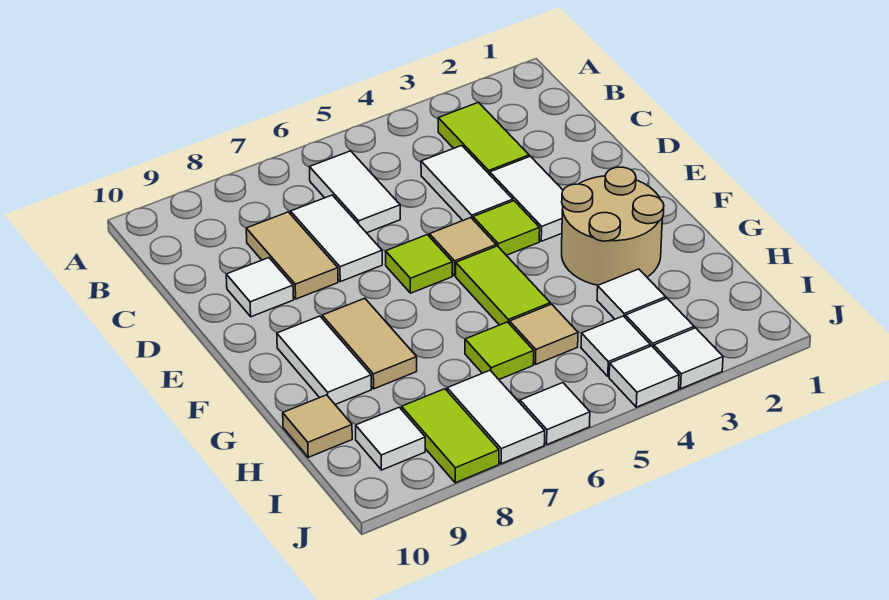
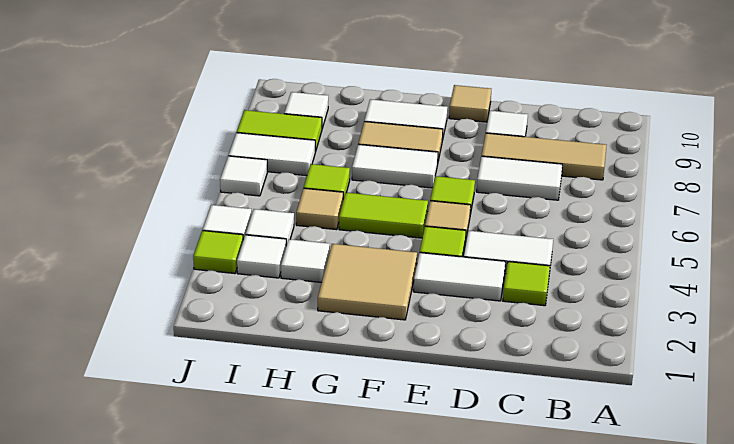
lime 1x2 tile [438,102,529,175] -> lime 1x1 tile [503,262,550,306]
white 1x2 tile [309,151,400,233] -> white 1x2 tile moved to [352,144,438,188]
tan 1x2 tile [246,212,338,299] -> tan 1x3 tile [482,133,606,180]
tan 2x2 round brick [562,167,664,285] -> tan 2x2 tile [318,244,417,320]
tan 1x1 tile [283,395,352,457] -> tan 1x1 tile moved to [449,85,491,122]
white 1x1 tile [654,328,723,389] -> lime 1x1 tile [193,230,243,274]

